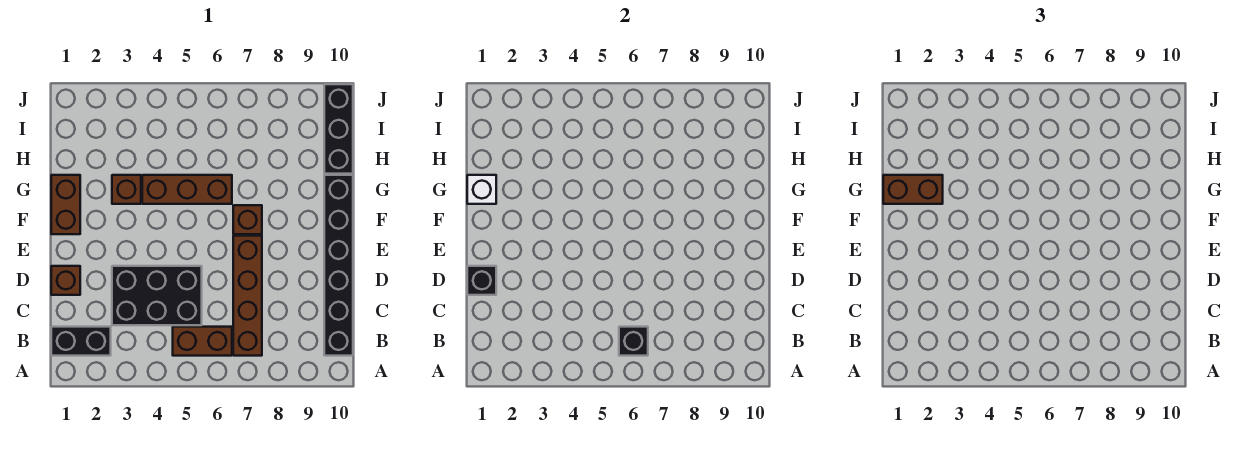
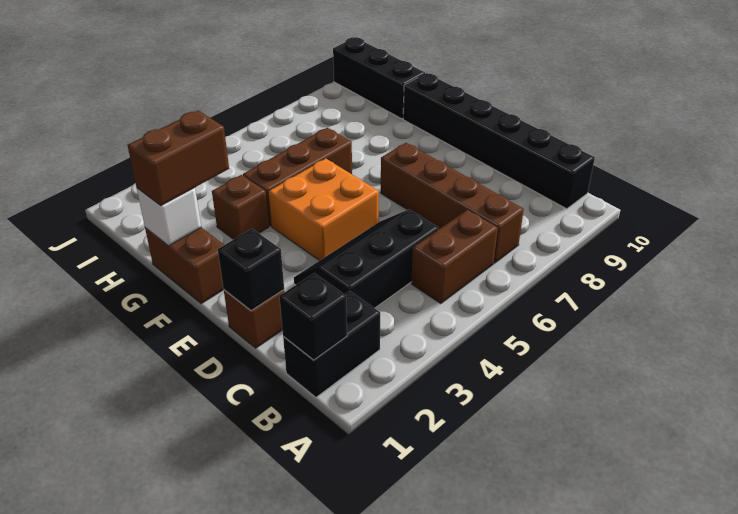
black 1x1 brick [619,327,648,356] -> black 1x1 brick moved to [279,273,347,360]
black 2x3 brick [112,266,202,325] -> black 2x3 slope [294,209,439,308]
none -> orange 2x2 brick [268,158,379,261]
brown 1x1 brick [233,205,262,234] -> none

